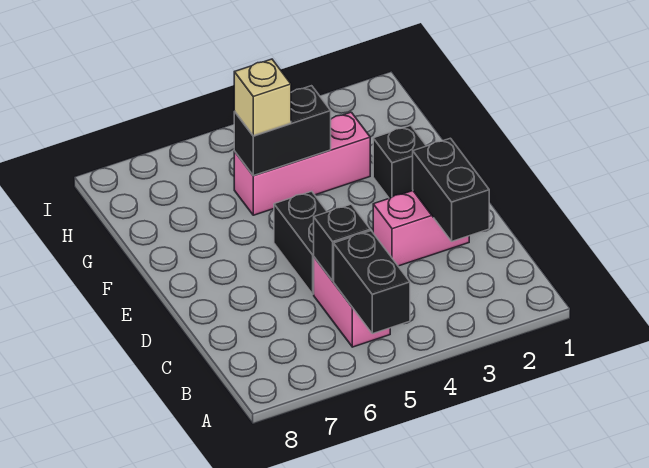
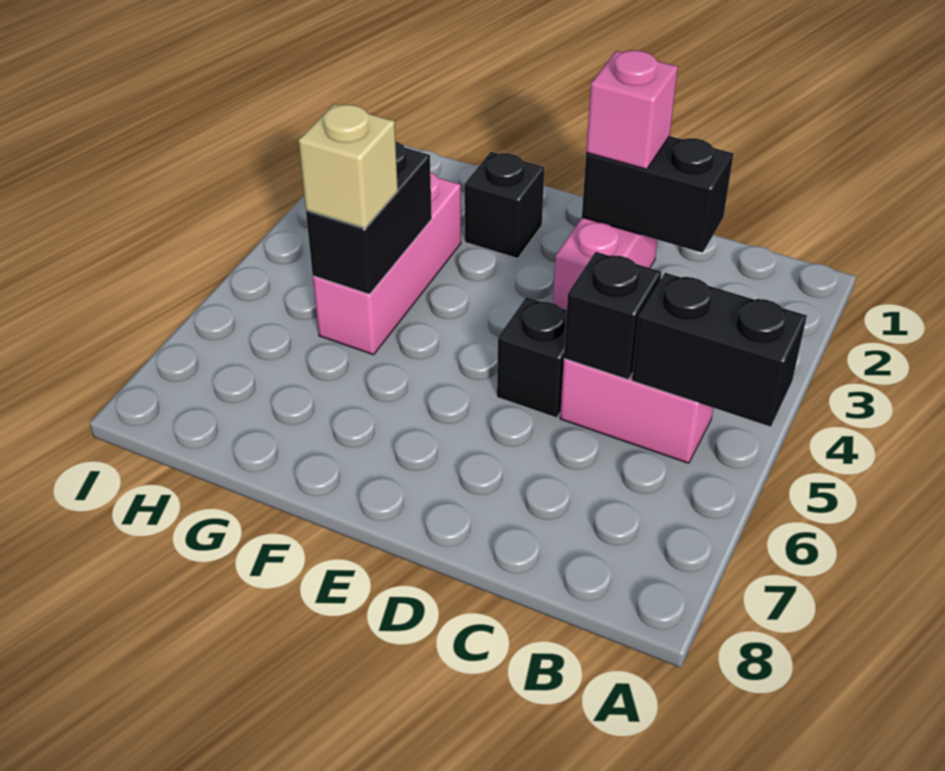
none -> pink 1x1 brick [586,50,678,169]
black 1x2 brick [274,191,327,294] -> black 1x1 brick [497,297,567,418]

